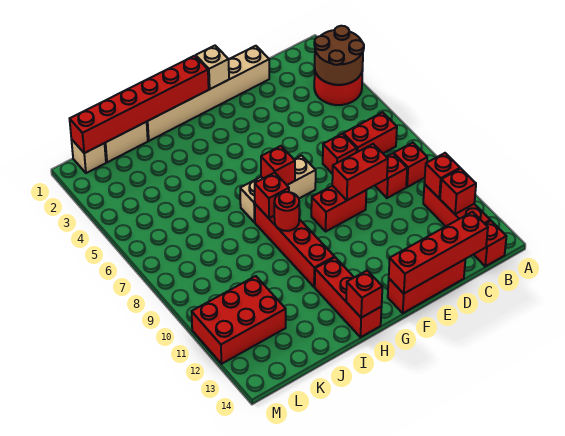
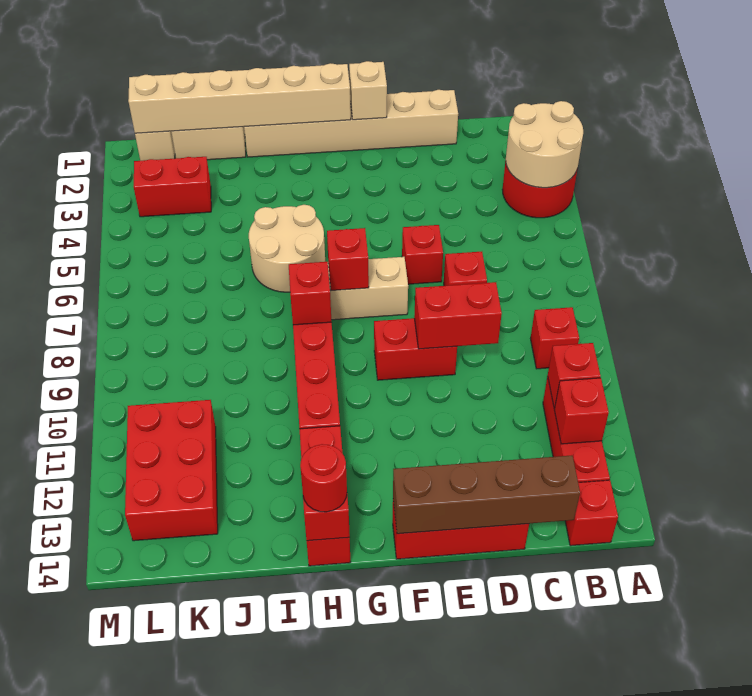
brown 2x2 round brick [314,26,364,85] -> tan 2x2 round brick [506,101,583,188]
red 1x2 brick [343,112,397,153] -> red 1x2 brick moved to [134,157,211,217]
red 1x1 brick [375,153,407,198] -> red 1x1 brick moved to [402,225,443,284]
red 1x4 brick [389,212,488,293] -> brown 1x4 brick [393,455,580,534]
red 1x6 brick [70,56,209,153] -> tan 1x6 brick [128,63,351,133]
none -> tan 2x2 round brick [249,205,325,292]
red 1x1 round brick [274,192,299,231] -> red 1x1 round brick moved to [300,444,347,512]
red 2x3 brick [192,276,286,364] -> red 2x3 brick turned to [125,400,218,541]

